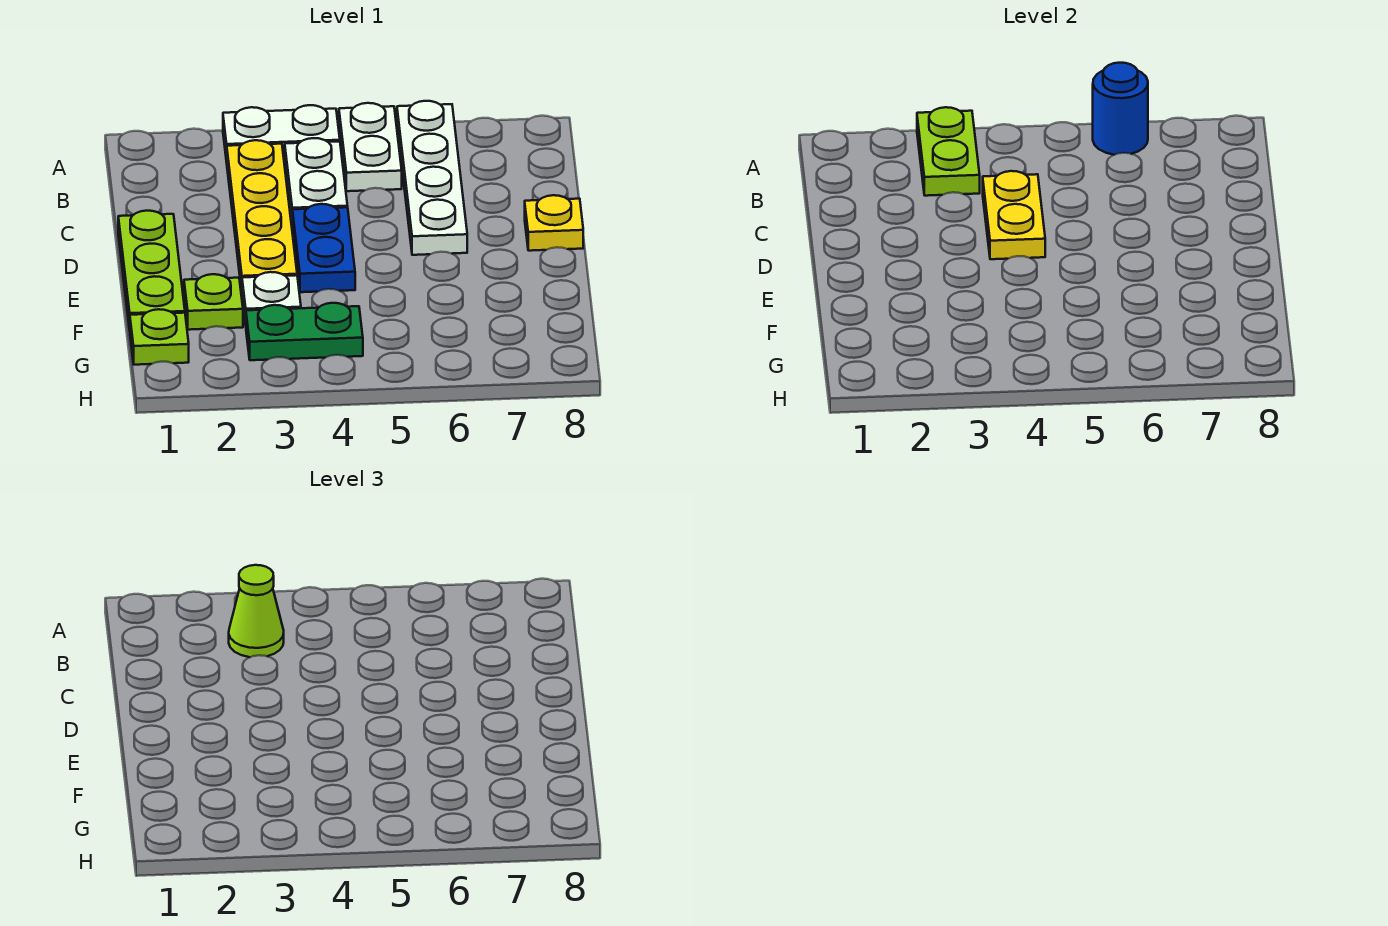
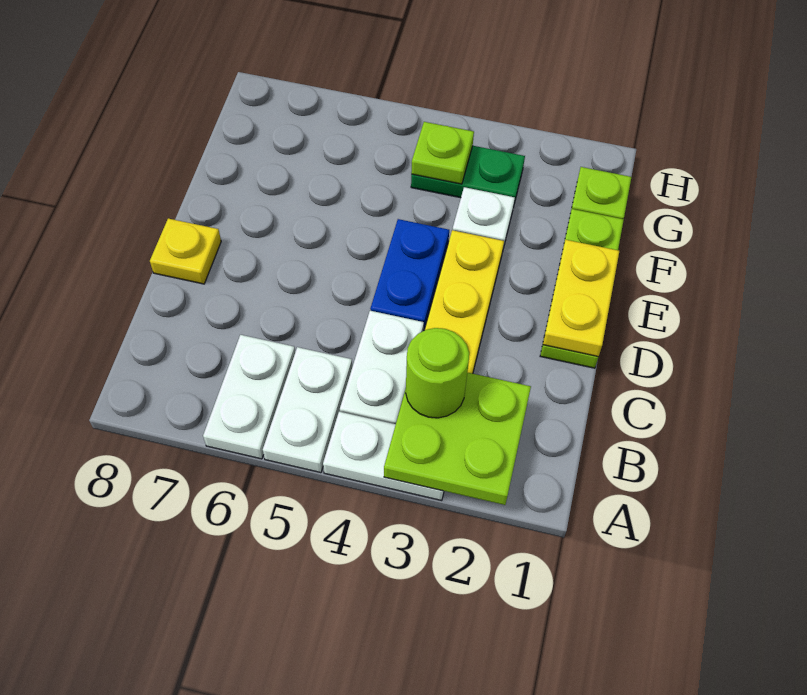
lime 1x2 plate [917,107,980,196] -> lime 2x2 plate [384,372,531,505]
white 1x4 plate [397,101,467,255] -> white 1x2 plate [203,335,295,459]
blue 1x1 round brick [1093,63,1148,155] -> none
lime 1x1 cone [229,565,284,657] -> lime 1x1 round brick [406,328,469,418]
yellow 1x2 plate [983,171,1045,259] -> yellow 1x2 plate moved to [543,240,619,357]
lime 1x1 plate [184,274,243,330] -> lime 1x1 plate moved to [411,122,474,184]

